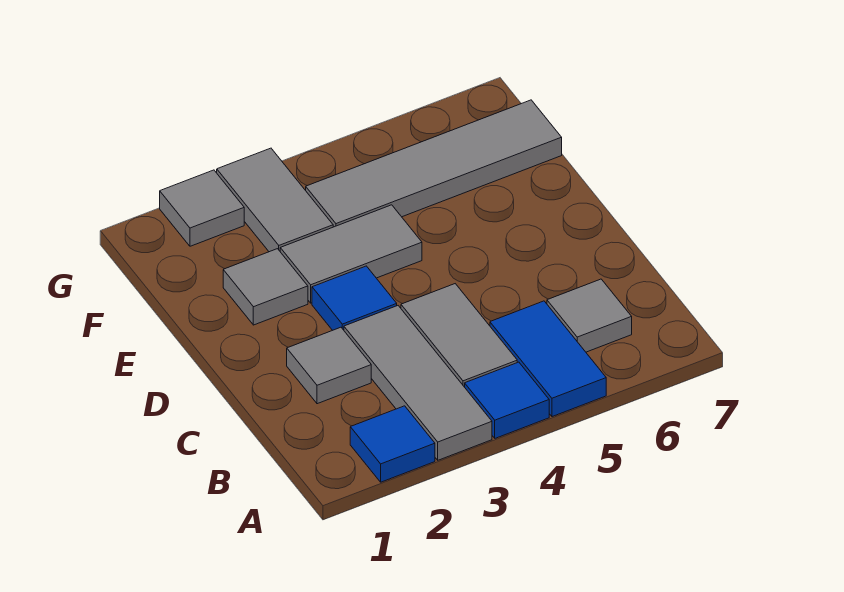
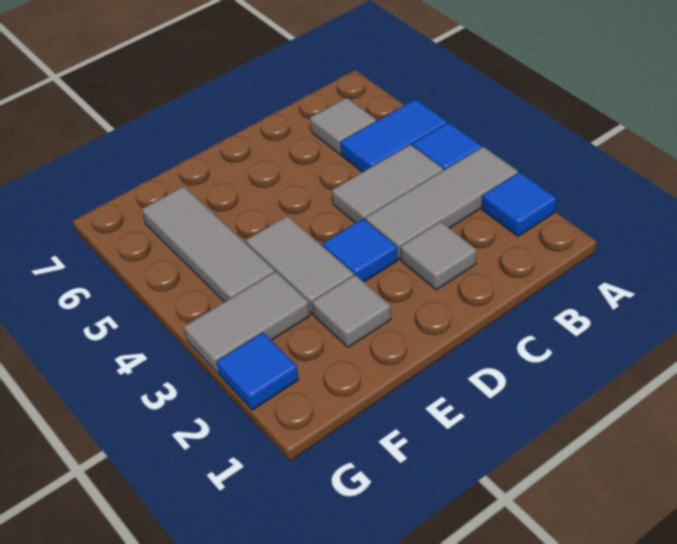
grey 1x4 tile [306,100,562,227] -> grey 1x3 tile [142,186,275,302]
grey 1x1 tile [160,170,244,246] -> blue 1x1 tile [217,332,299,410]

